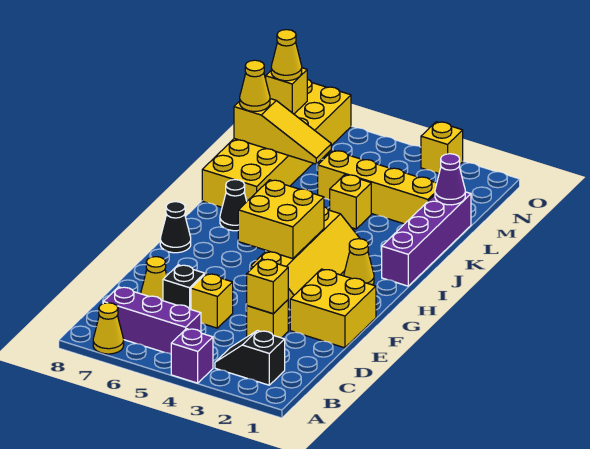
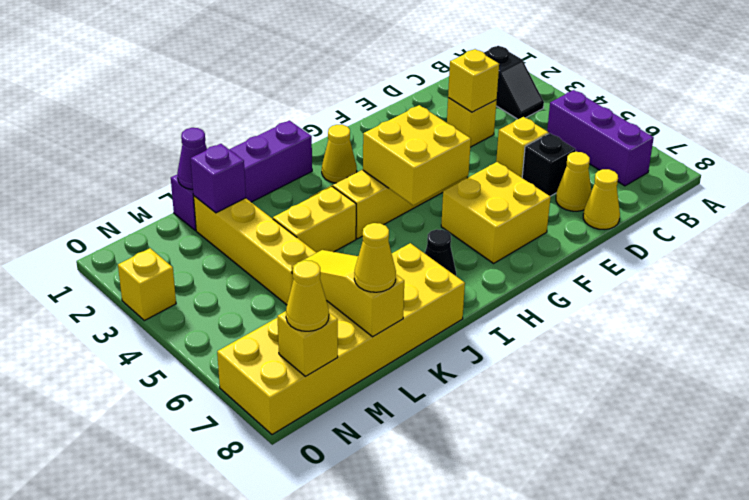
purple 1x1 brick [171,329,213,383] -> purple 1x1 brick moved to [191,144,246,213]
yellow 1x1 cone [93,303,124,354] -> yellow 1x1 cone moved to [583,169,620,230]
yellow 2x2 brick [290,269,376,348] -> yellow 2x2 brick moved to [441,162,551,263]
black 1x1 cone [160,202,191,253] -> none
yellow 1x1 brick [330,175,371,229] -> yellow 1x2 brick [273,187,356,253]

